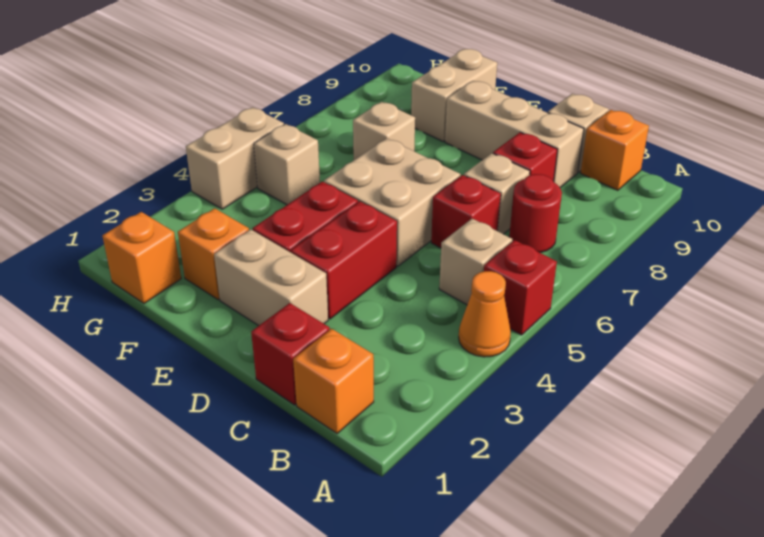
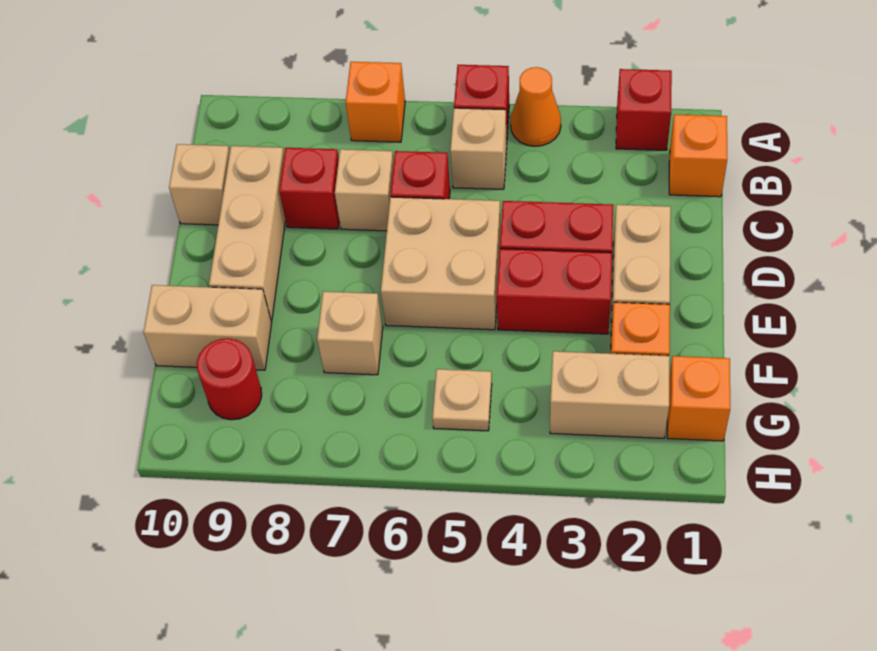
red 1x1 round brick [509,174,562,253] -> red 1x1 round brick moved to [197,339,262,420]
orange 1x1 brick [581,110,649,190] -> orange 1x1 brick moved to [346,62,405,142]
red 1x1 brick [251,303,330,405] -> red 1x1 brick moved to [616,69,672,150]
tan 1x1 brick [254,124,320,205] -> tan 1x1 plate [432,369,492,431]
tan 1x2 brick [186,107,284,209] -> tan 1x2 brick moved to [550,351,670,438]

